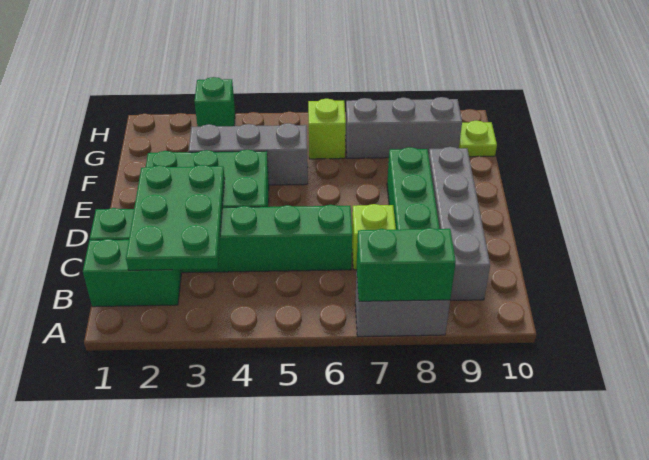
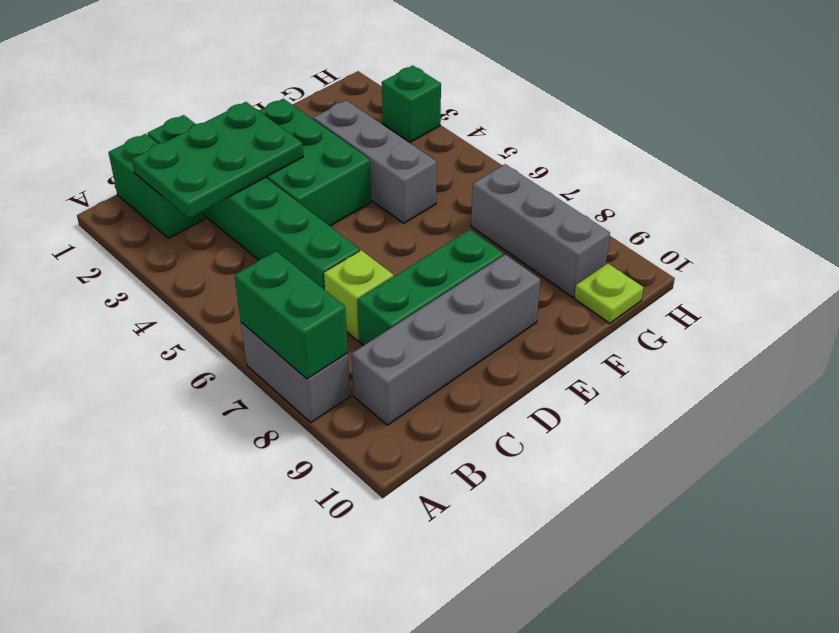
lime 1x1 brick [308,99,346,159] -> none

